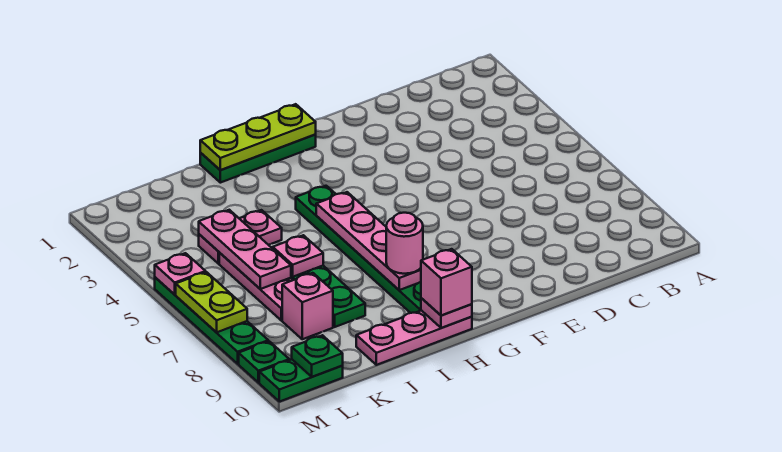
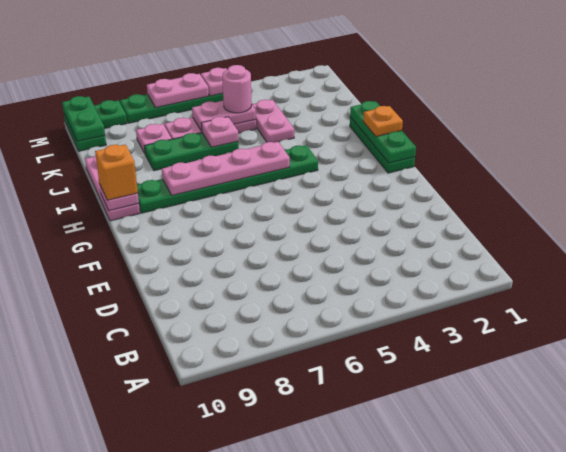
lime 1x3 plate [200,104,316,170] -> green 1x3 plate [350,101,416,163]
none -> orange 1x1 plate [363,106,403,136]
pink 1x1 round brick [386,213,423,274] -> pink 1x1 round brick moved to [222,65,252,113]
pink 1x1 brick [421,249,472,316] -> orange 1x1 brick [95,144,138,200]
pink 1x3 plate [199,210,291,289] -> pink 1x2 plate [192,101,256,131]
pink 1x1 brick [282,273,333,339] -> pink 1x1 plate [136,124,171,153]
green 1x1 plate [292,335,343,377] -> green 1x2 plate [62,96,105,141]
lime 1x2 plate [176,272,247,332] -> pink 1x2 plate [147,73,209,108]

